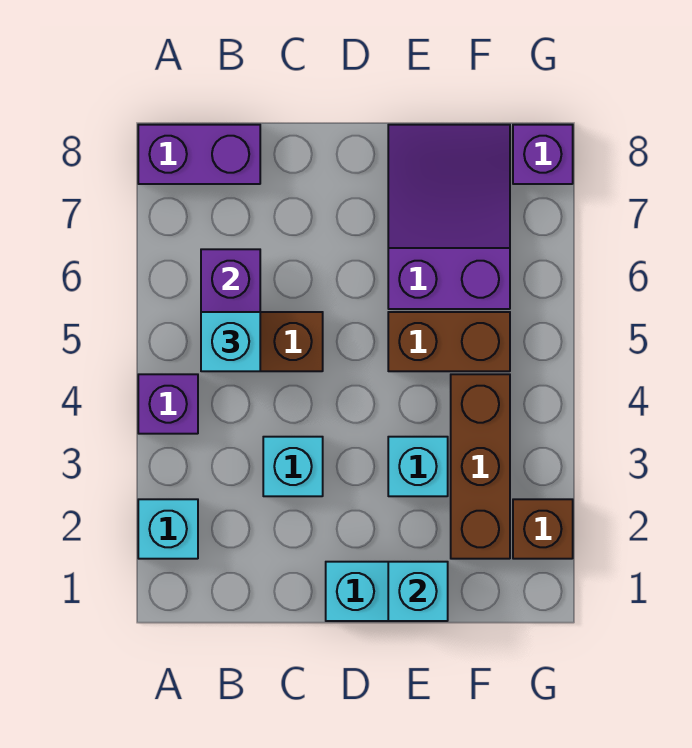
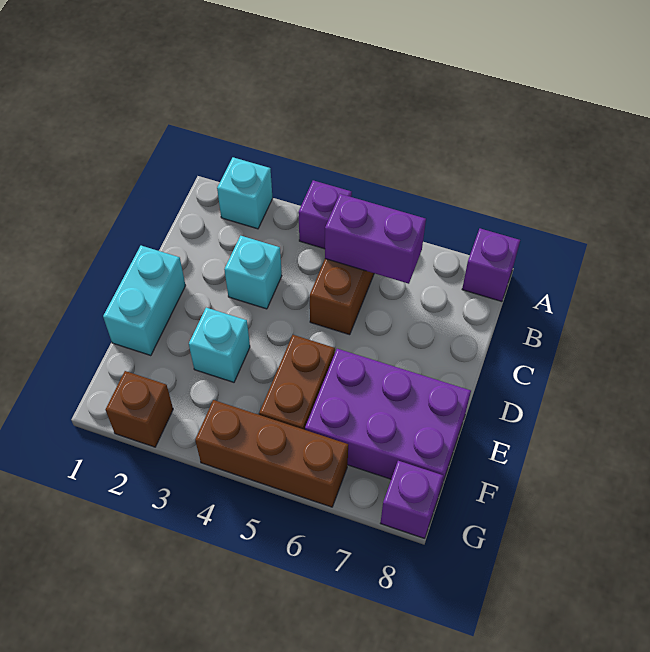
purple 1x2 brick [138,125,260,184] -> purple 1x1 brick [462,228,520,302]
cyan 1x1 brick [201,312,260,371] -> none
cyan 1x1 brick [388,562,448,621] -> none
purple 2x3 slope [388,125,510,309] -> purple 2x3 brick [305,349,471,490]
brown 1x3 brick [451,374,510,559] -> brown 1x3 brick moved to [195,400,348,507]

